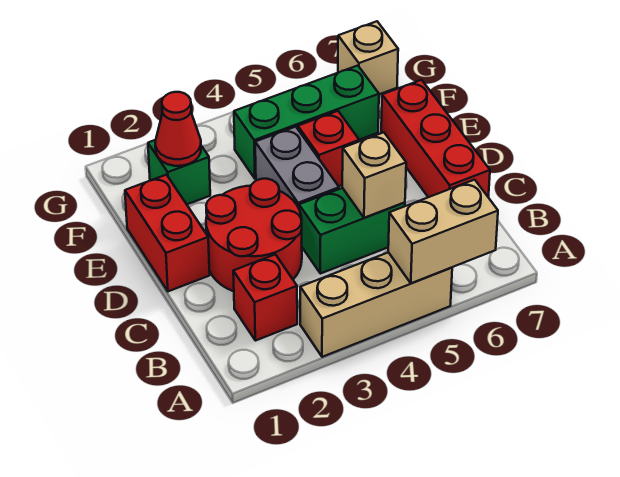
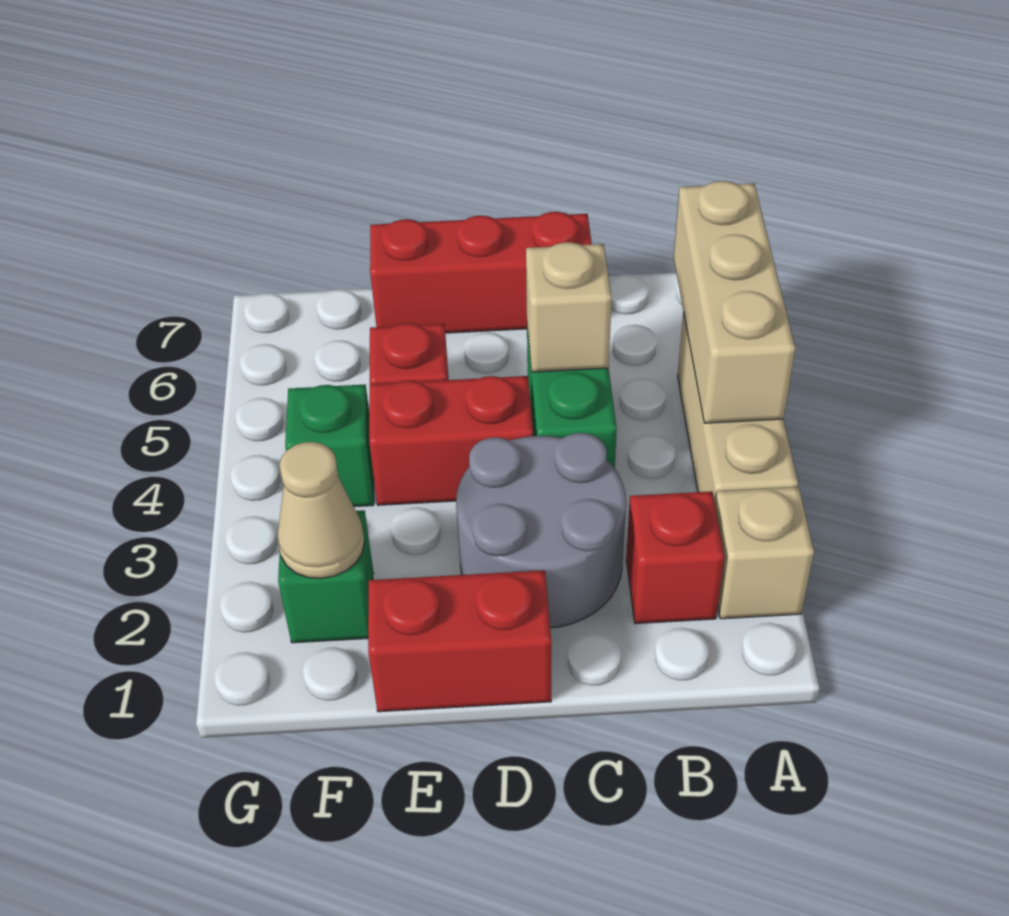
tan 1x2 brick [388,180,498,283] -> tan 1x3 brick [674,181,795,423]
red 2x2 round brick [206,179,302,291] -> grey 2x2 round brick [456,433,626,628]
grey 1x2 brick [255,127,339,208] -> red 1x2 brick [369,376,533,505]
red 1x1 cone [155,92,201,166] -> tan 1x1 cone [278,442,364,579]
green 1x3 brick [234,66,379,179] -> green 1x1 brick [285,385,374,507]
tan 1x1 brick [338,21,398,94] -> tan 1x1 brick moved to [715,487,814,619]

